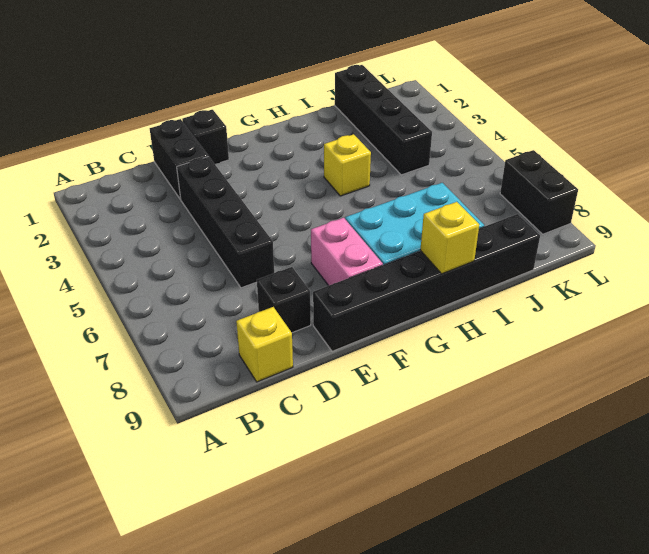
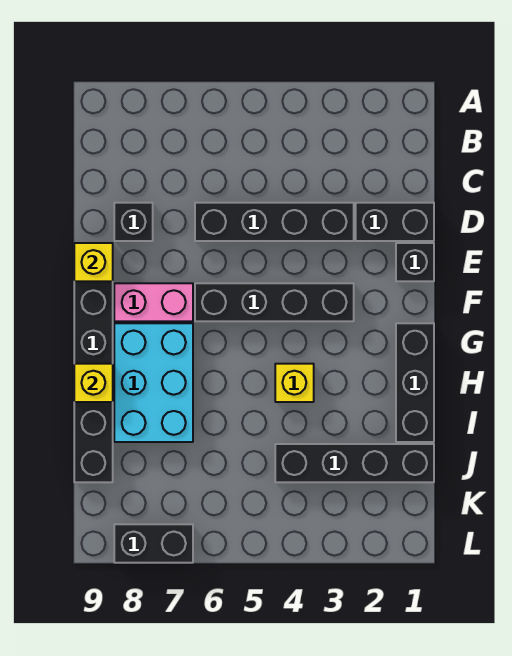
yellow 1x1 brick [236,307,293,382] -> yellow 1x1 brick moved to [74,243,113,281]
none -> black 1x4 brick [195,283,354,321]
none -> black 1x3 brick [396,323,434,442]

